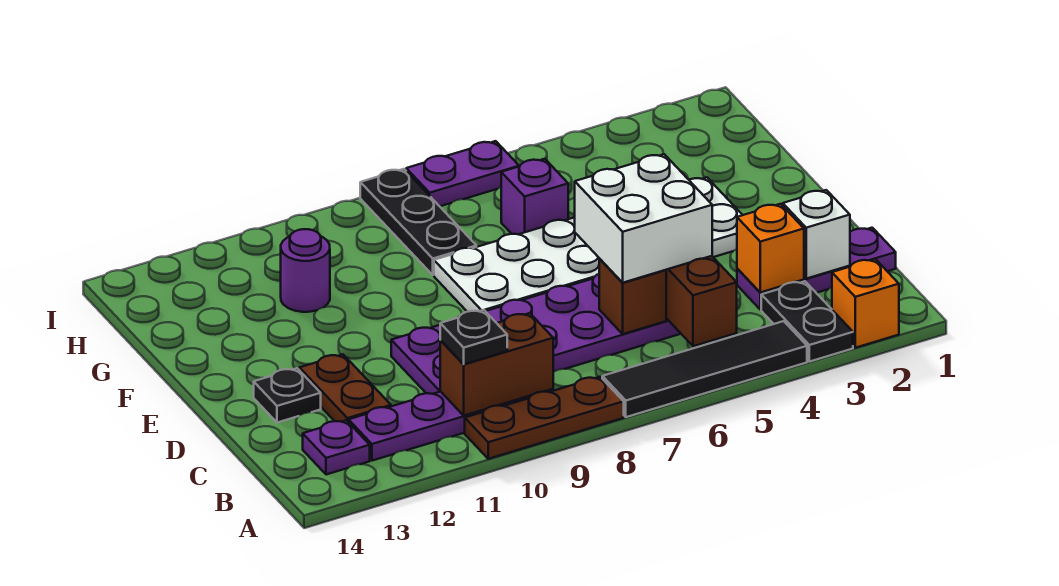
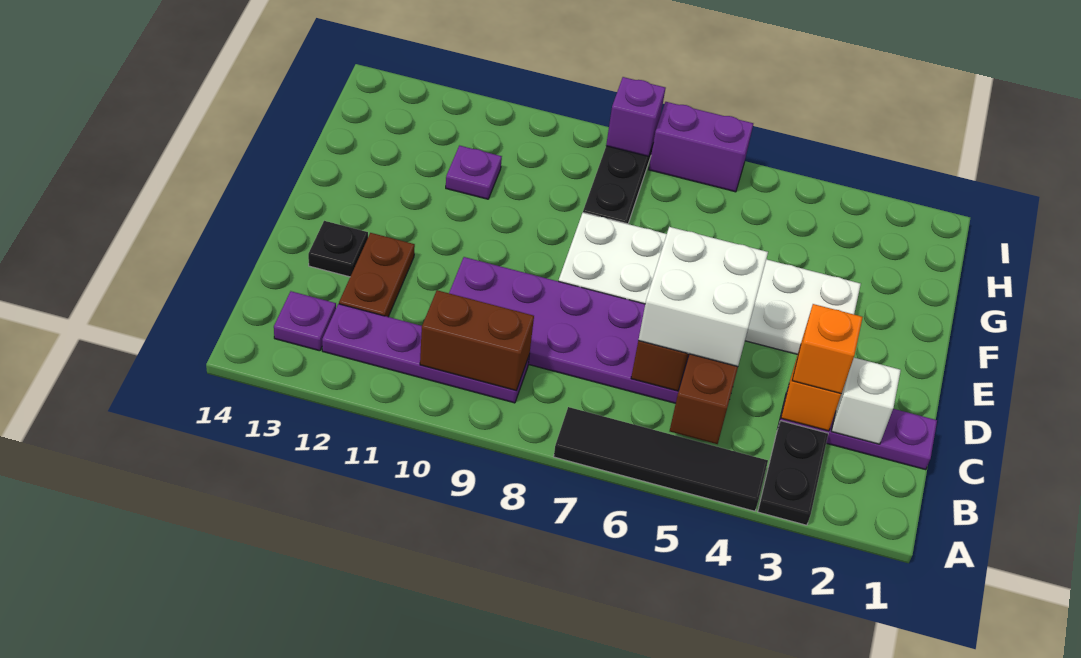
orange 1x1 brick [832,259,899,348] -> orange 1x1 brick moved to [792,304,863,394]
brown 1x3 plate [465,377,624,459] -> none
black 1x1 plate [440,310,507,364] -> none
purple 1x1 brick [501,159,568,234] -> purple 1x1 brick moved to [606,77,665,156]
purple 1x1 round brick [281,229,330,312] -> purple 1x1 plate [446,146,502,199]
purple 1x2 plate [406,141,519,206] -> purple 1x2 brick [649,102,753,192]

